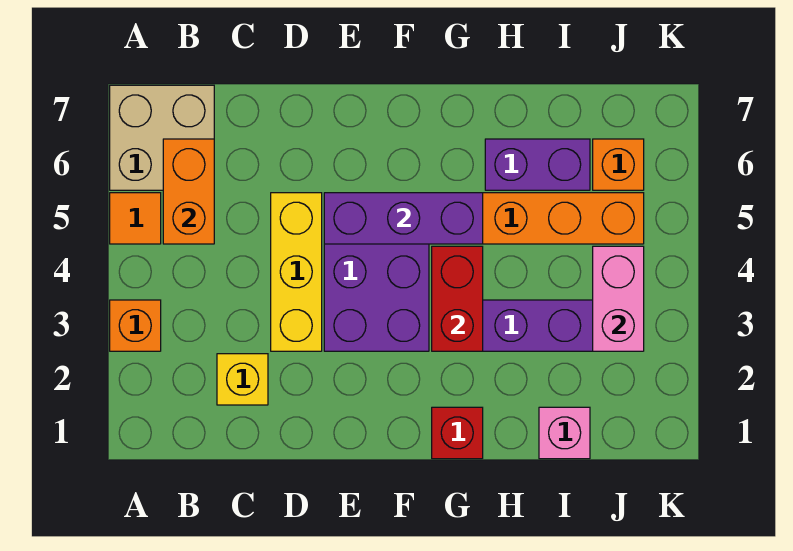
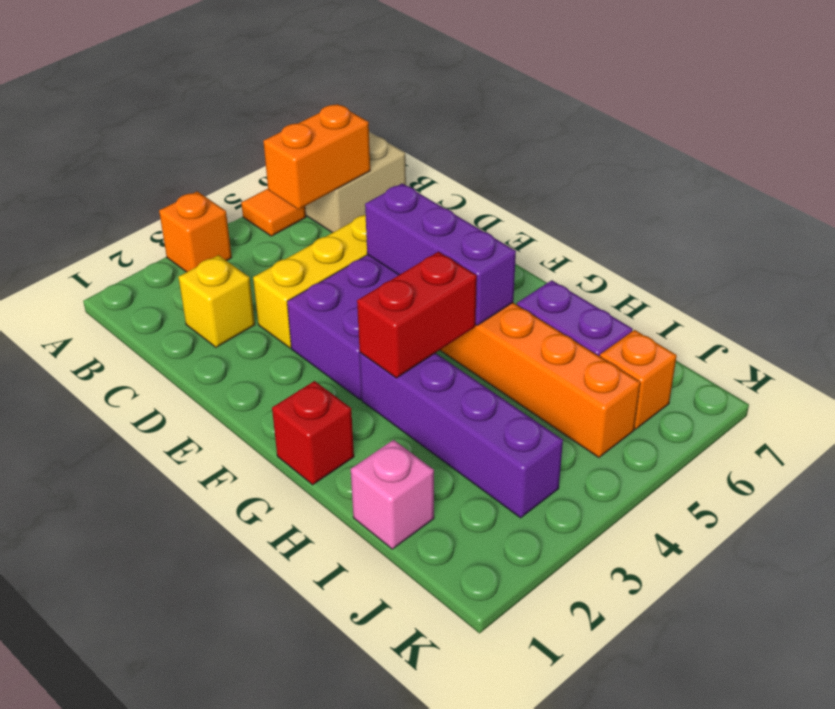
pink 1x2 brick [593,246,644,351] -> none

